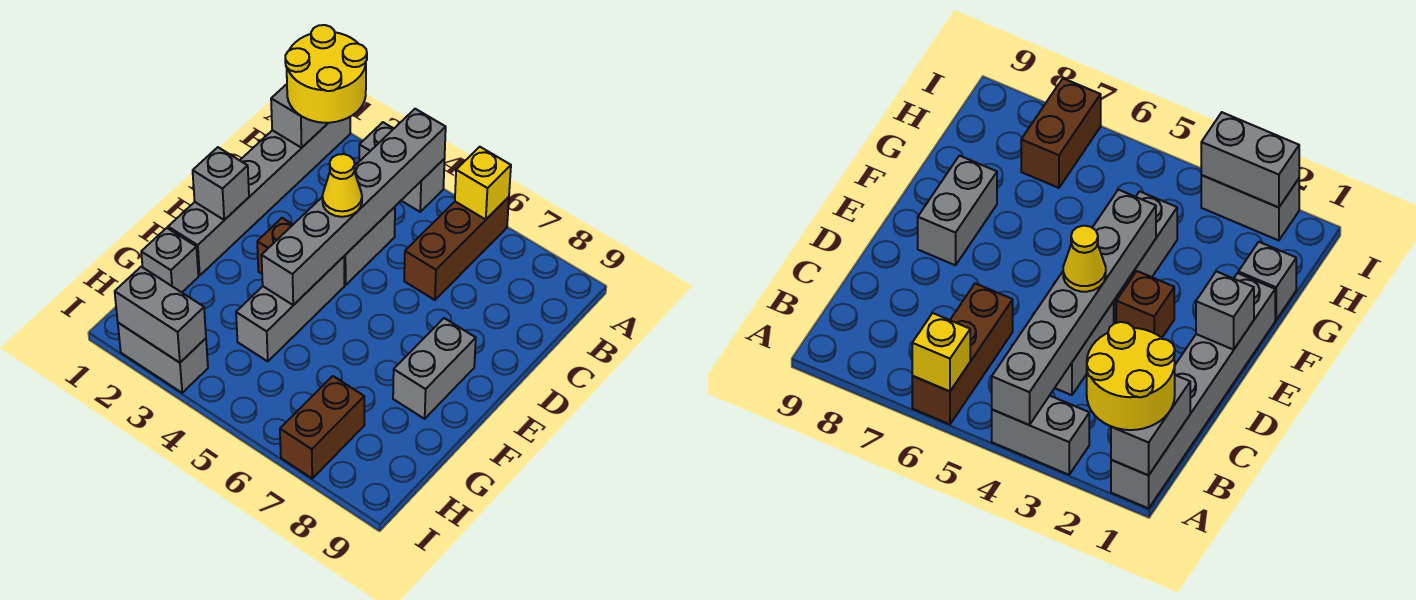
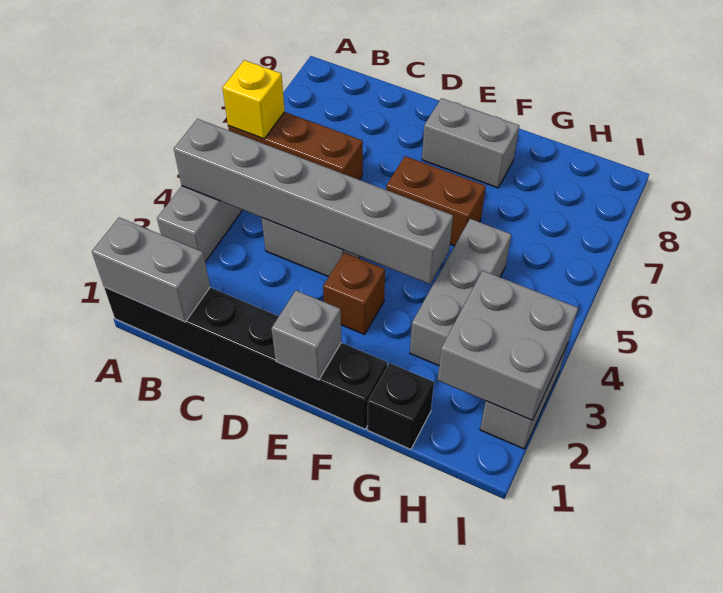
grey 1x6 brick [168,117,350,275] -> black 1x6 brick [104,287,387,429]
yellow 2x2 round brick [285,25,367,123] -> none
yellow 1x1 cone [322,154,362,217] -> none
grey 1x3 brick [236,257,344,361] -> grey 1x3 brick turned to [410,219,511,365]
grey 1x1 brick [141,228,198,292] -> black 1x1 brick [368,363,434,449]
brown 1x2 brick [280,376,364,478] -> brown 1x2 brick moved to [386,156,486,246]
grey 1x2 brick [115,267,206,363] -> grey 2x2 brick [438,271,578,420]

